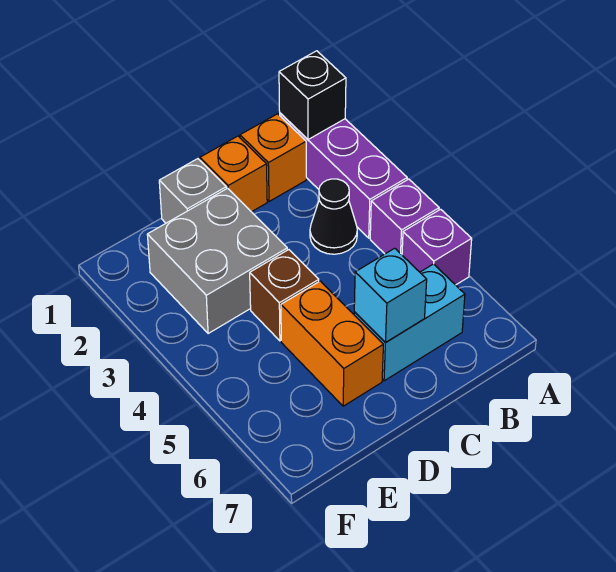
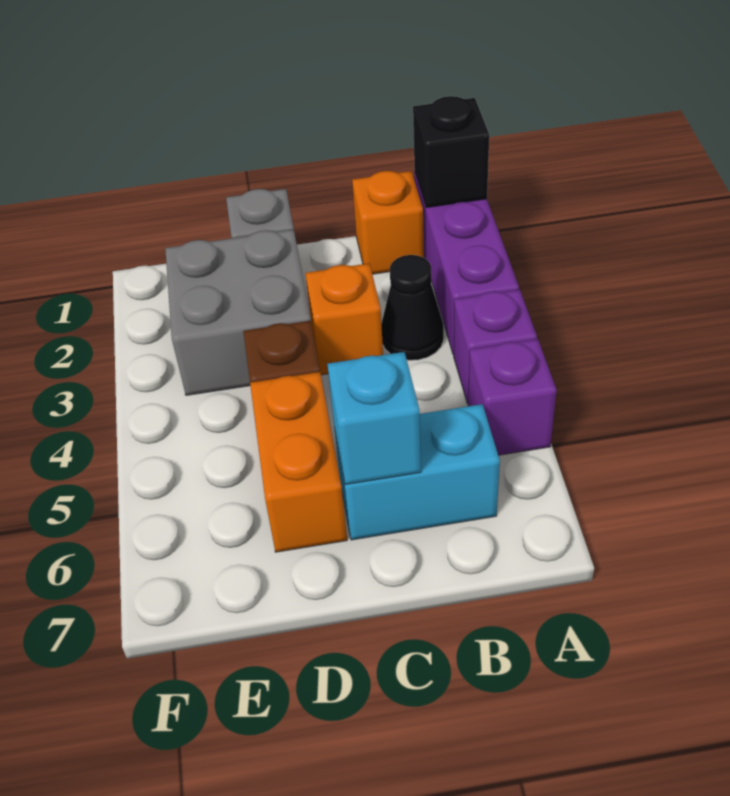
orange 1x1 brick [200,136,267,212] -> orange 1x1 brick moved to [305,263,383,375]

